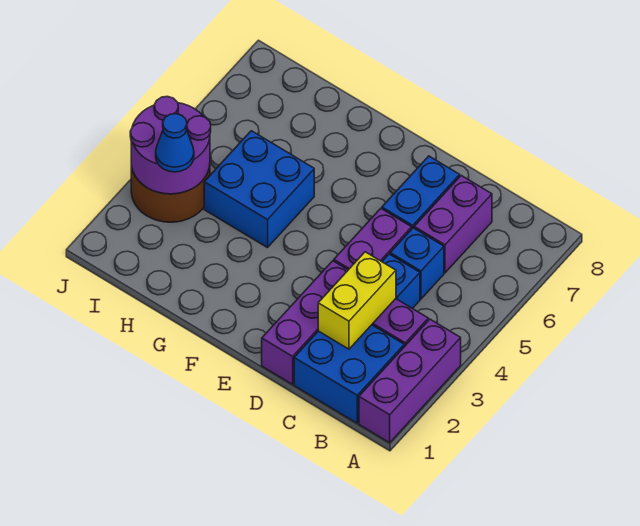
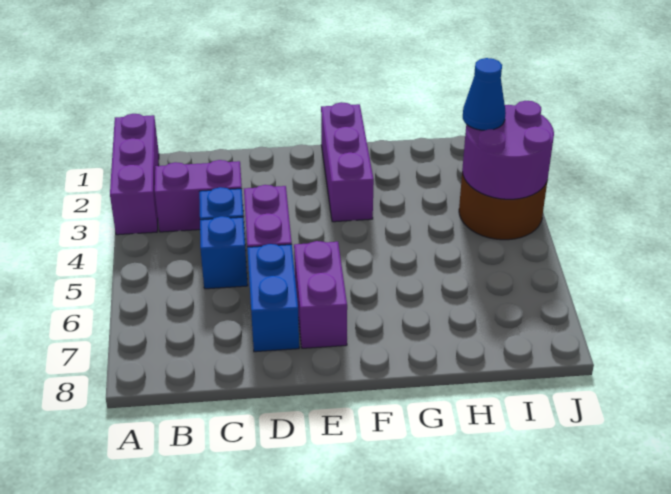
blue 2x2 brick [294,325,404,423] -> none
yellow 1x2 brick [318,252,396,349] -> none
purple 1x2 brick [414,176,492,273] -> purple 1x2 brick moved to [294,241,347,348]
purple 1x3 brick [262,261,348,384] -> purple 1x3 brick moved to [321,102,374,222]
blue 2x2 brick [204,131,314,248] -> none

